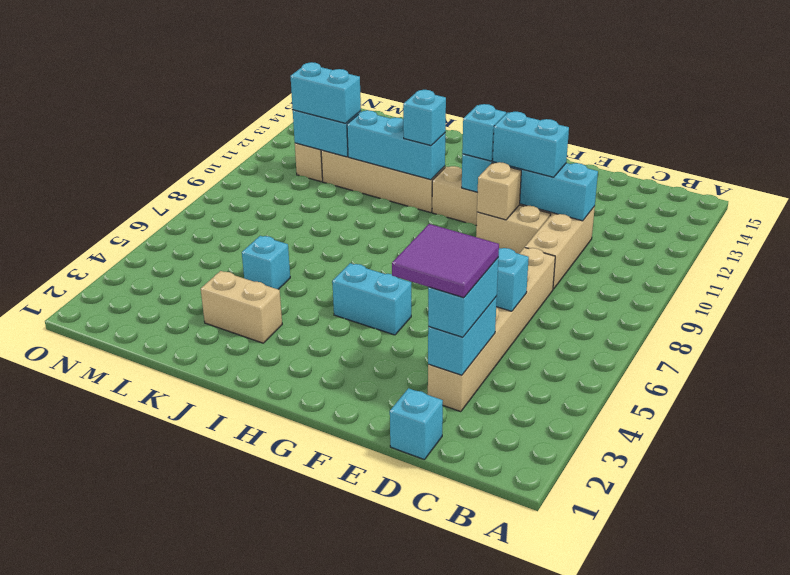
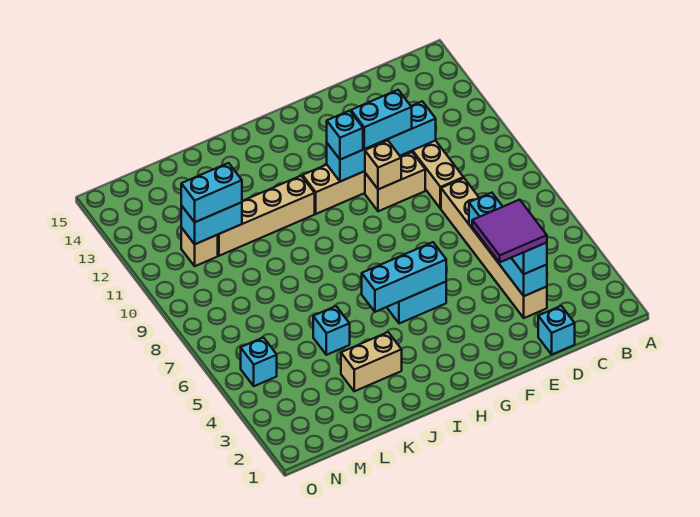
cyan 1x3 brick [347,110,445,180] -> cyan 1x3 brick moved to [362,242,446,312]
cyan 1x1 brick [403,90,446,146] -> cyan 1x1 brick moved to [241,338,277,386]

